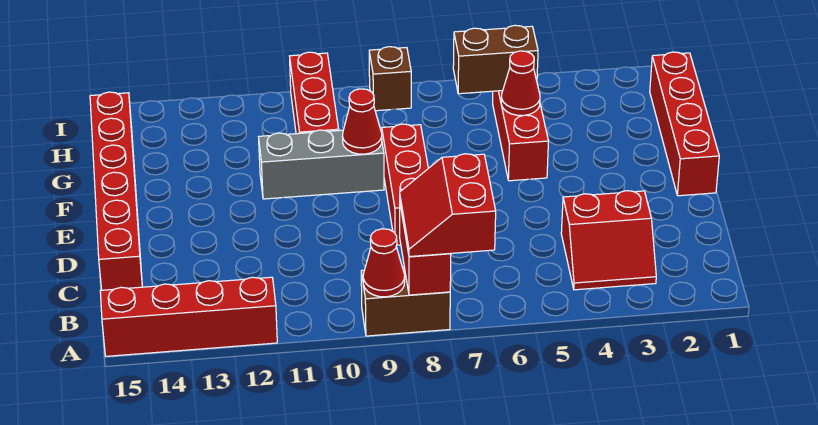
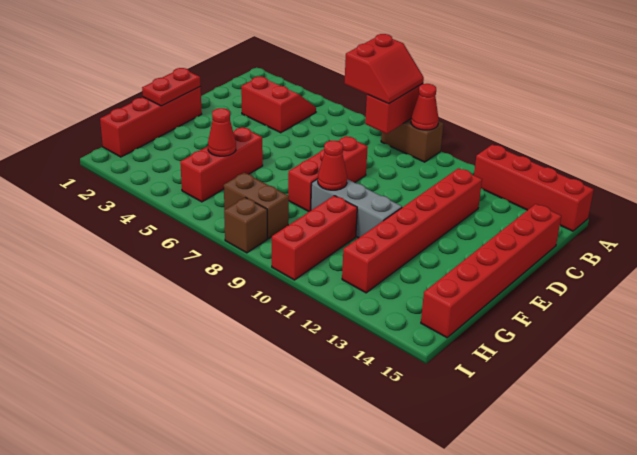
none -> red 1x6 brick [342,168,482,293]
none -> red 1x2 plate [142,68,201,106]
brown 1x2 brick [453,25,538,94] -> brown 1x2 brick moved to [224,173,289,239]

